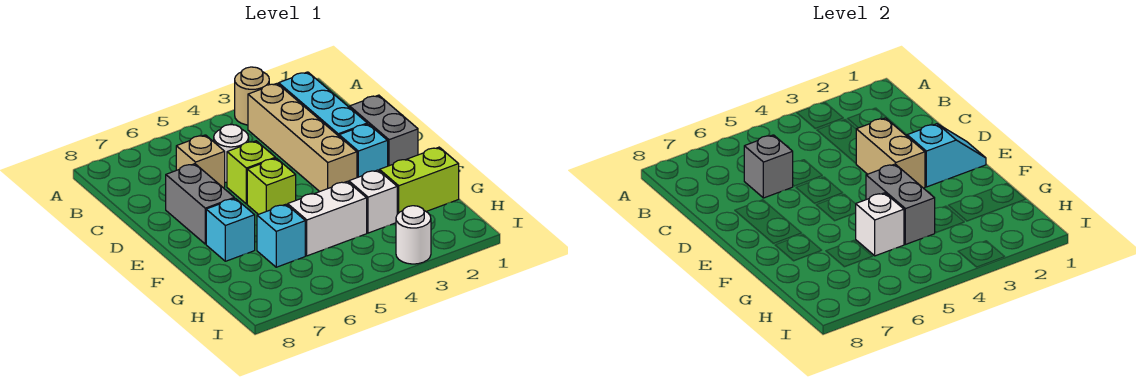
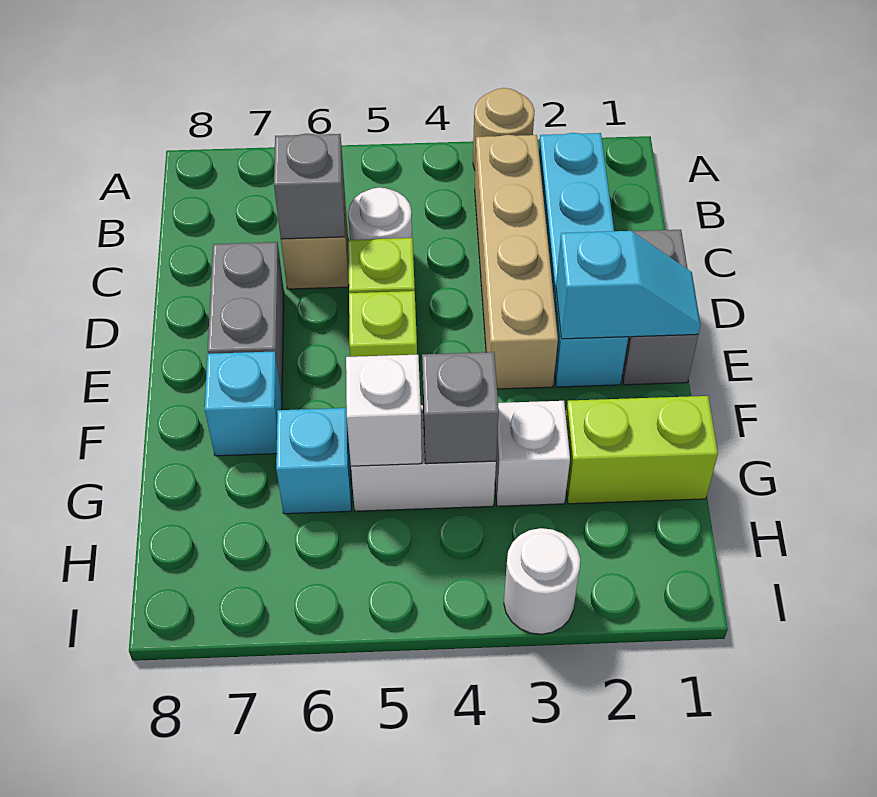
tan 1x2 brick [856,118,925,188] -> none
grey 1x2 brick [866,164,935,244] -> grey 1x1 brick [422,352,499,464]

